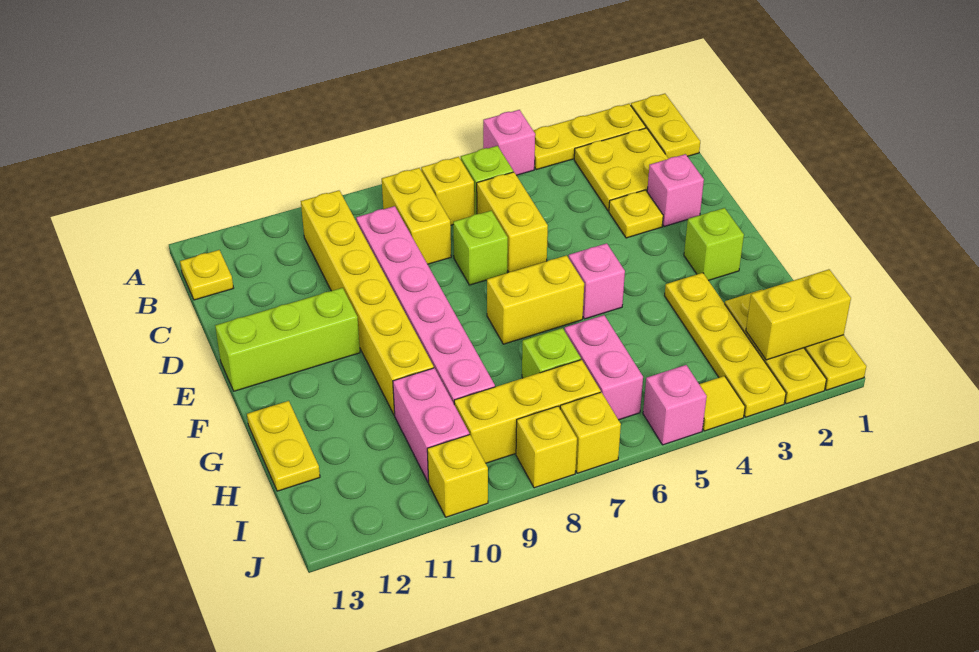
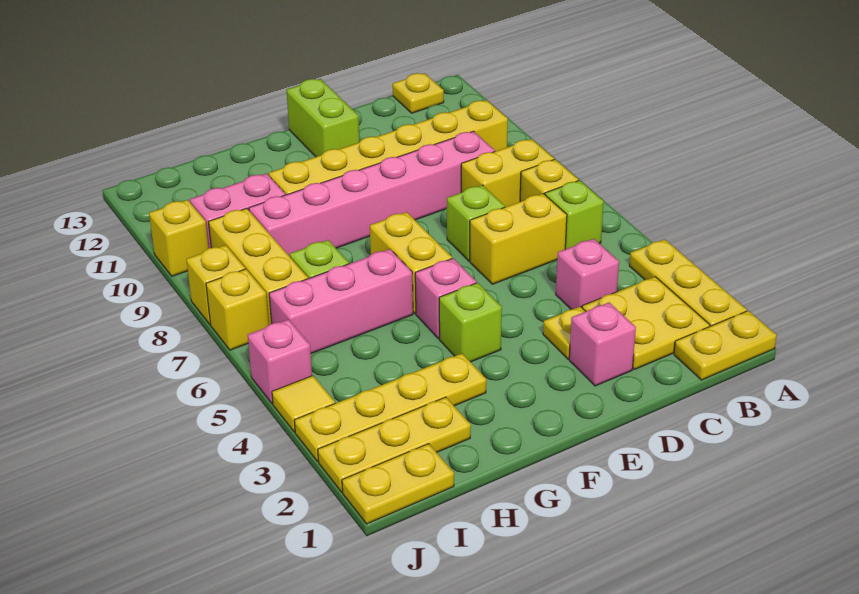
pink 1x1 brick [483,110,535,175] -> pink 1x1 brick moved to [556,239,619,309]
lime 1x3 brick [215,288,360,391] -> lime 1x2 brick [286,79,360,157]
lime 1x1 brick [684,208,744,281] -> lime 1x1 brick moved to [439,283,502,362]
yellow 1x2 plate [247,401,320,491] -> none
pink 1x2 brick [565,315,643,420] -> pink 1x3 brick [269,249,413,353]
yellow 1x2 brick [746,269,851,360] -> none

